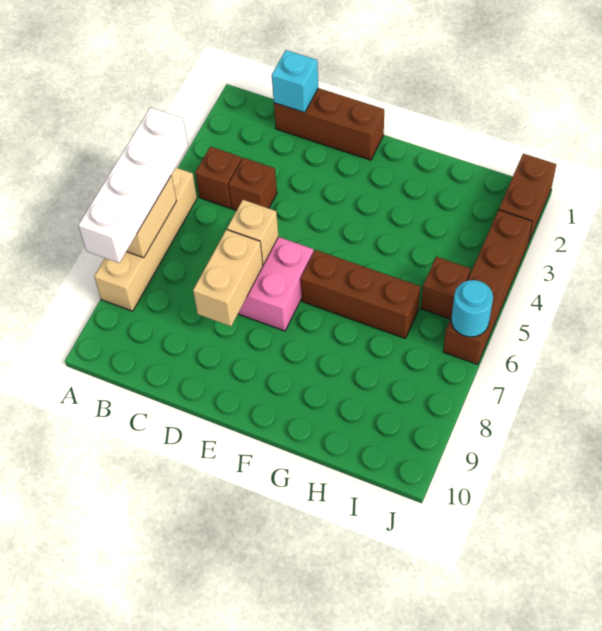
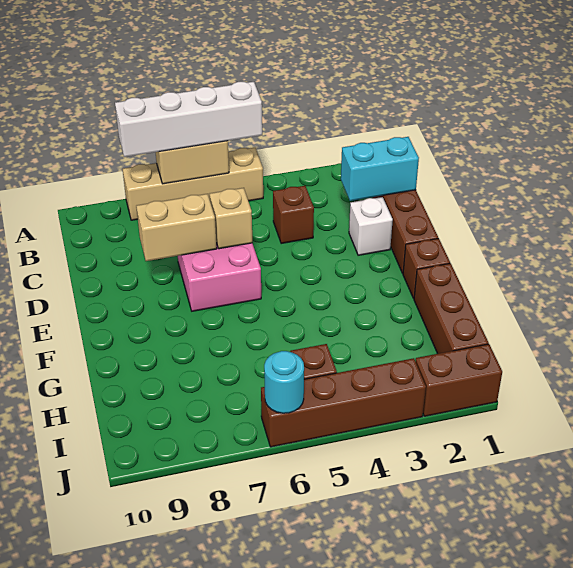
brown 1x1 brick [195,147,242,208] -> brown 1x1 brick moved to [403,238,450,298]
cyan 1x1 brick [272,50,318,113] -> cyan 1x2 brick [341,137,419,201]
none -> white 1x1 brick [349,197,393,255]
brown 1x3 brick [301,250,420,338] -> brown 1x3 brick moved to [414,263,488,354]

